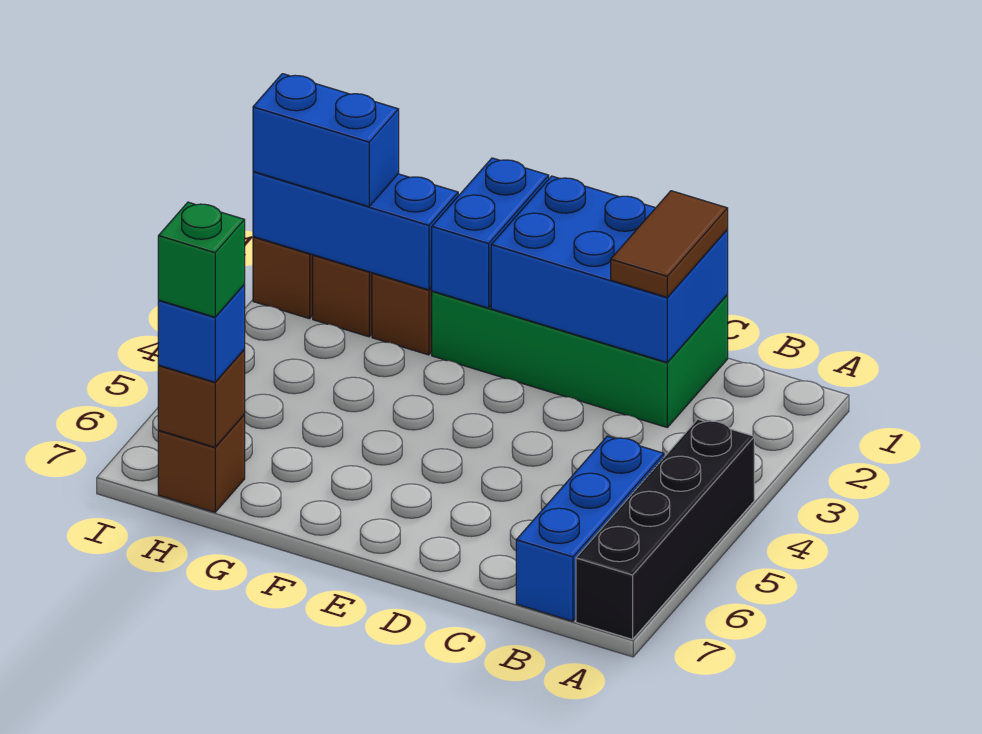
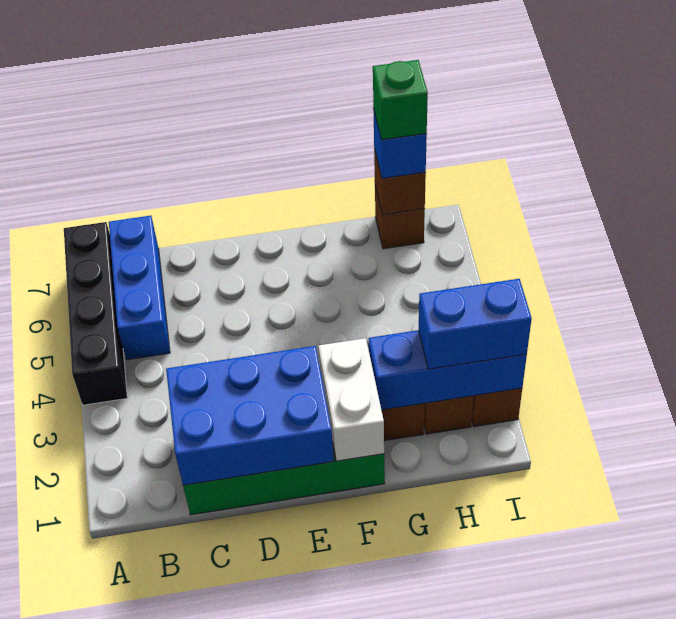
brown 1x2 tile [611,191,728,297] -> none
blue 1x2 brick [432,158,549,308] -> white 1x2 brick [318,338,384,461]

